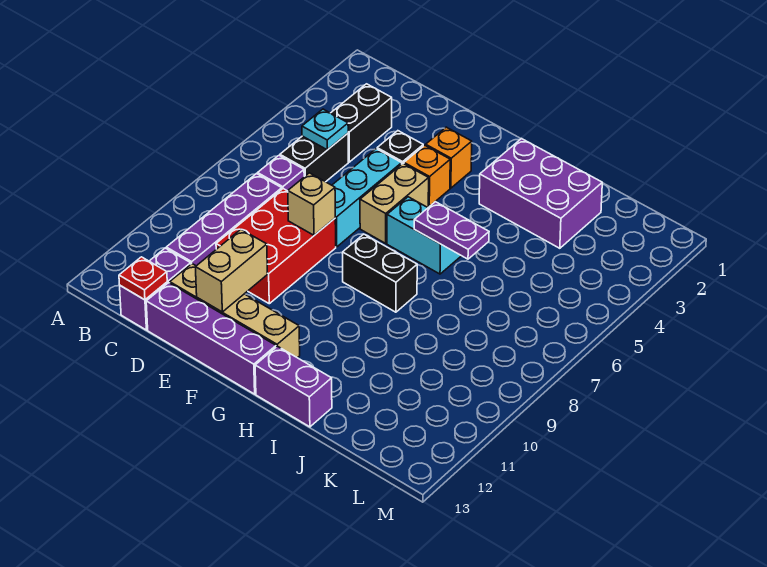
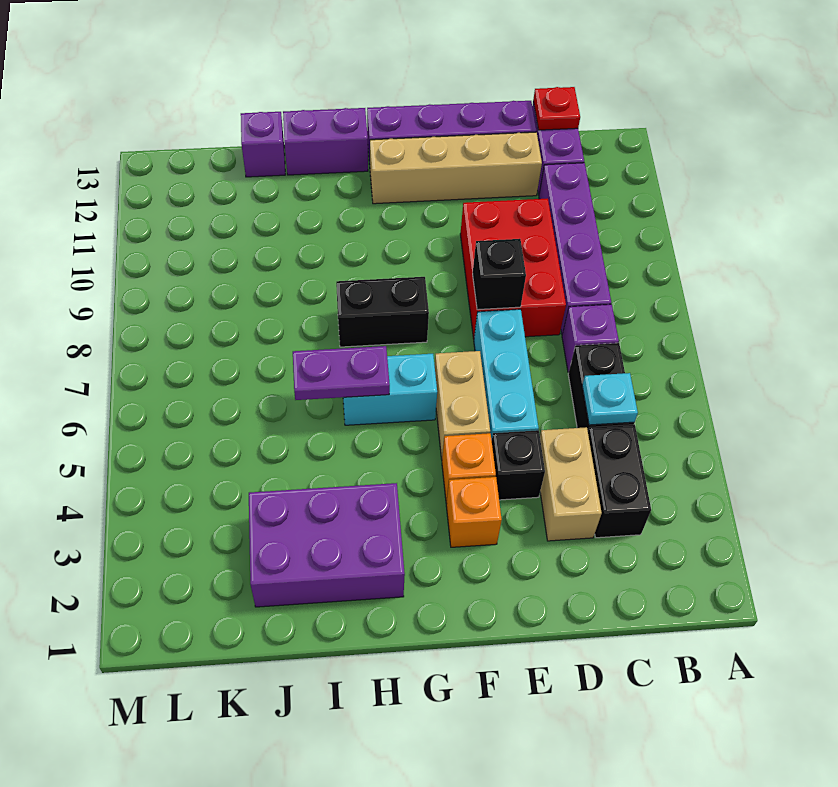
tan 1x1 brick [288,173,335,235] -> black 1x1 brick [473,239,526,310]
tan 1x2 brick [195,229,268,312] -> tan 1x2 brick moved to [540,427,602,541]
none -> purple 1x1 brick [241,112,285,177]

